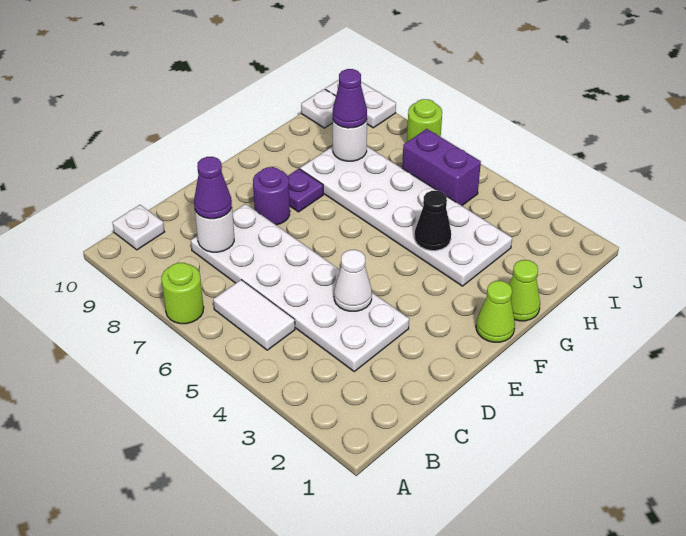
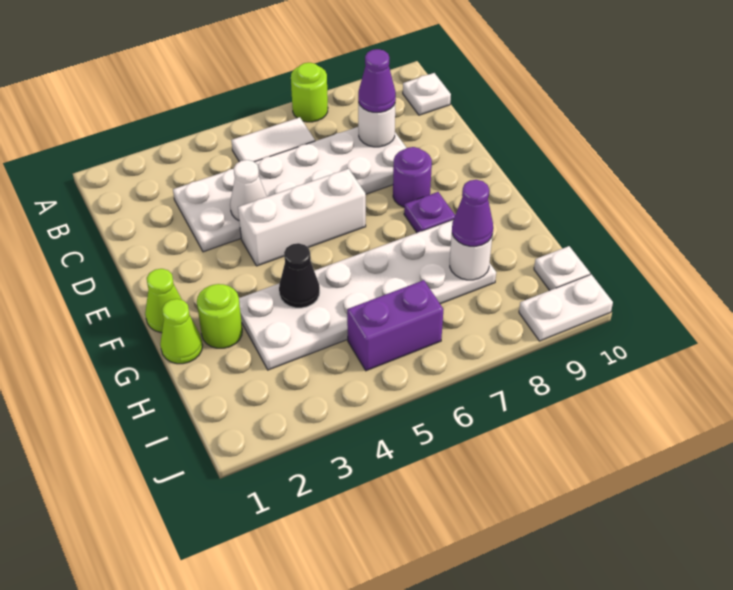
none -> white 1x3 brick [238,169,366,266]
lime 1x1 round brick [407,99,442,142] -> lime 1x1 round brick moved to [197,284,242,348]

